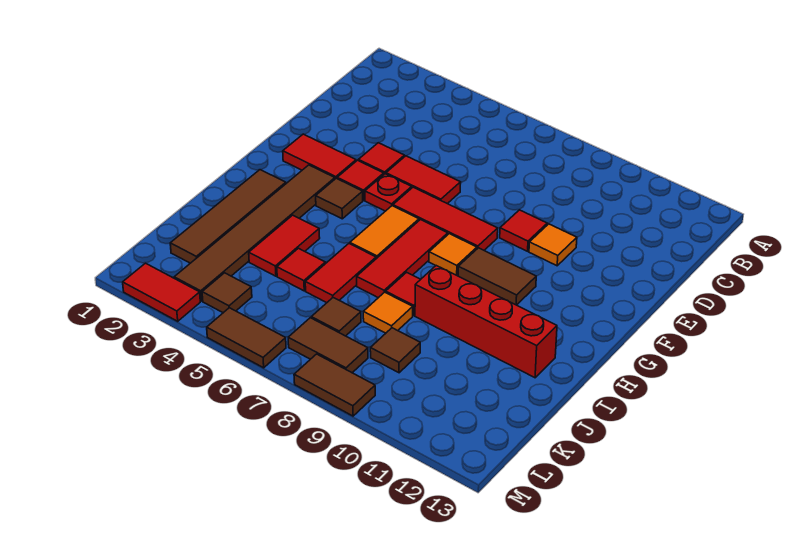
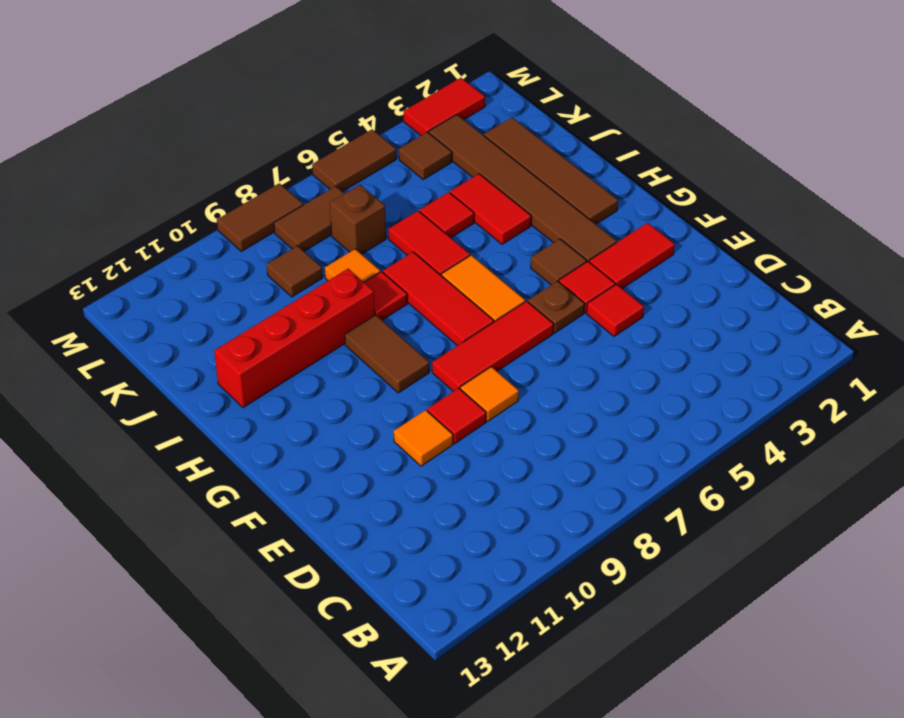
red 1x2 tile [386,156,461,204] -> none
red 1x1 plate [365,174,412,211] -> brown 1x1 plate [528,281,585,333]
orange 1x1 tile [429,234,477,275] -> orange 1x1 tile moved to [460,367,519,421]
brown 1x2 tile [458,248,536,305] -> brown 1x2 tile turned to [345,315,429,393]
brown 1x1 tile [311,298,361,336] -> brown 1x1 brick [330,185,386,254]

